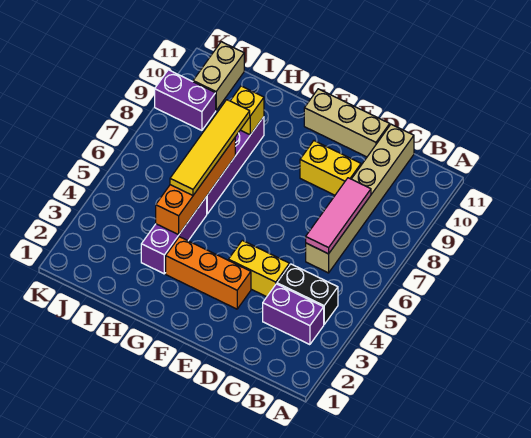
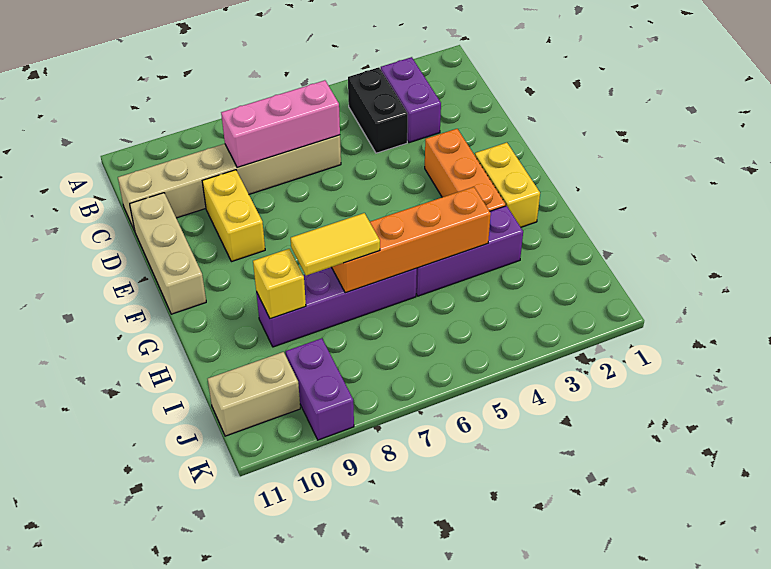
pink 1x3 tile [306,178,371,254] -> pink 1x3 brick [221,80,340,167]
yellow 1x2 brick [228,240,289,297] -> yellow 1x2 brick moved to [475,142,540,227]
yellow 1x4 tile [170,100,250,195] -> yellow 1x2 tile [291,213,380,275]

